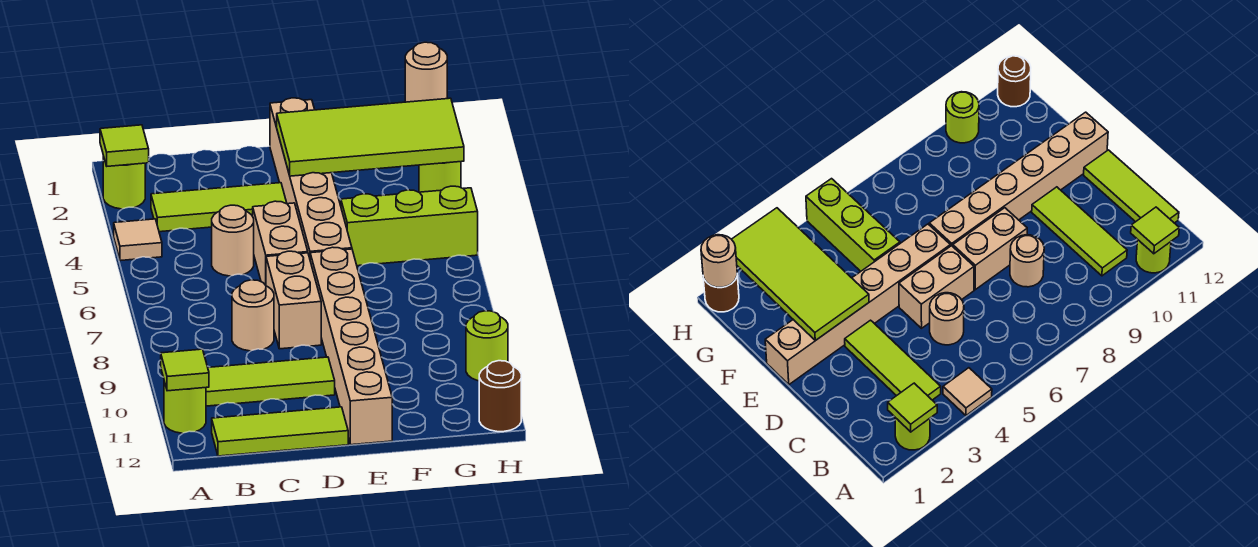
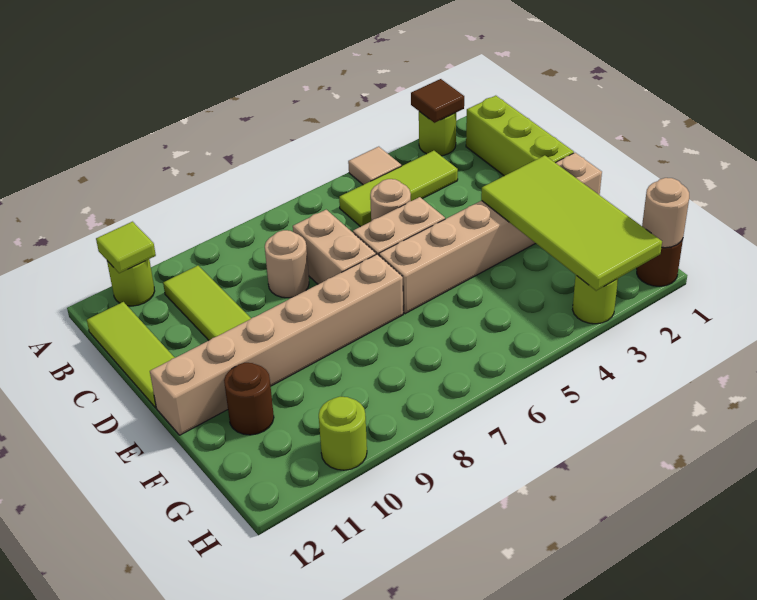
lime 1x1 tile [100,125,149,166] -> brown 1x1 tile [411,79,464,123]
lime 1x3 tile [151,183,287,232] -> lime 1x3 tile turned to [339,151,458,227]
tan 1x2 brick [266,251,321,349] -> tan 1x2 brick turned to [293,210,376,284]
lime 1x3 brick [341,186,478,266] -> lime 1x3 brick moved to [466,96,574,176]
brown 1x1 round brick [479,361,521,432] -> brown 1x1 round brick moved to [224,363,274,435]

